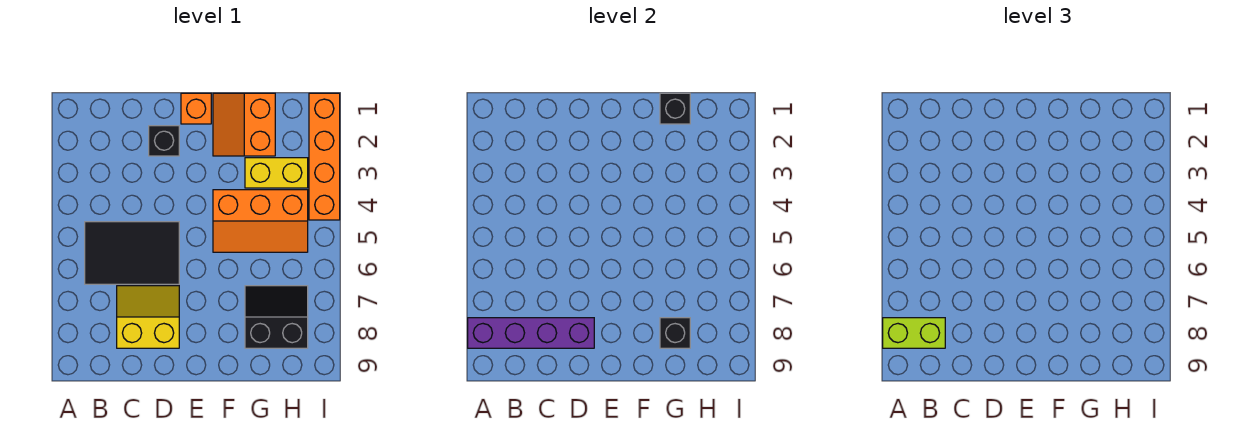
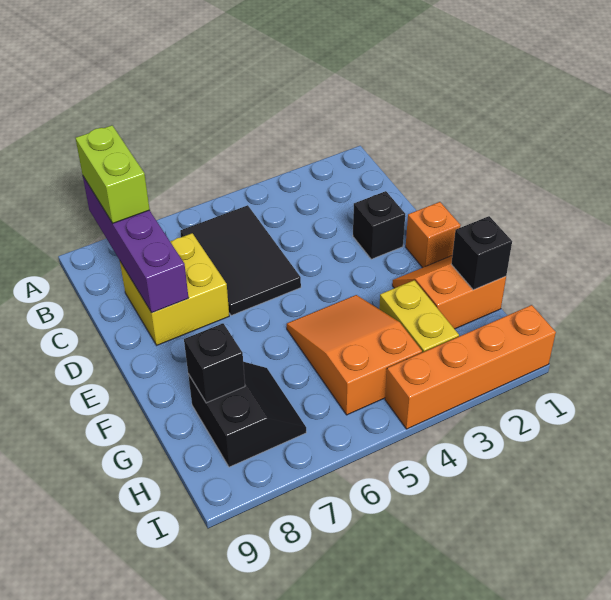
yellow 2x2 slope [117,286,179,348] -> yellow 2x2 brick [120,233,229,345]
orange 2x3 slope [213,190,308,252] -> orange 2x3 slope turned to [287,295,422,415]

